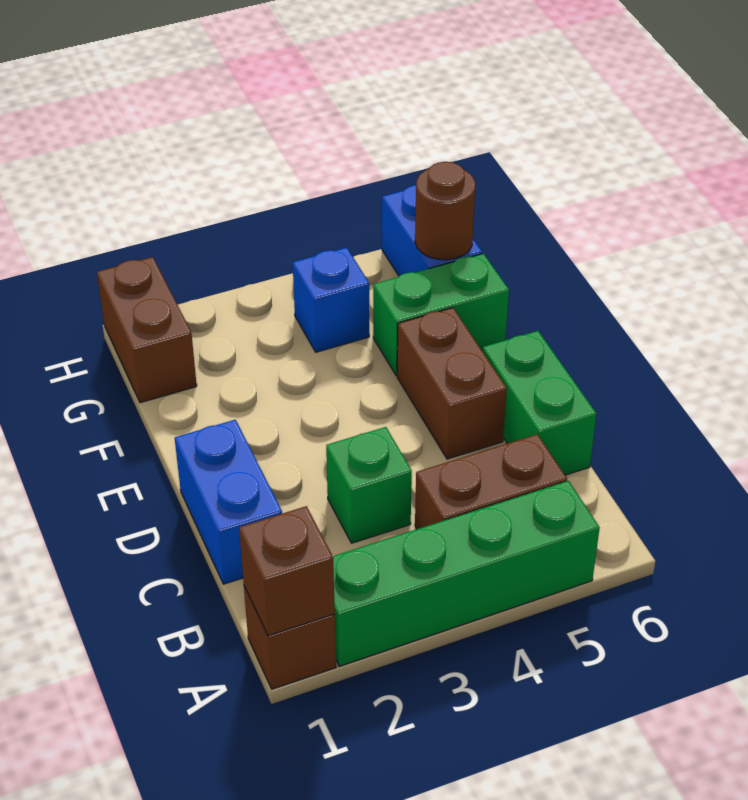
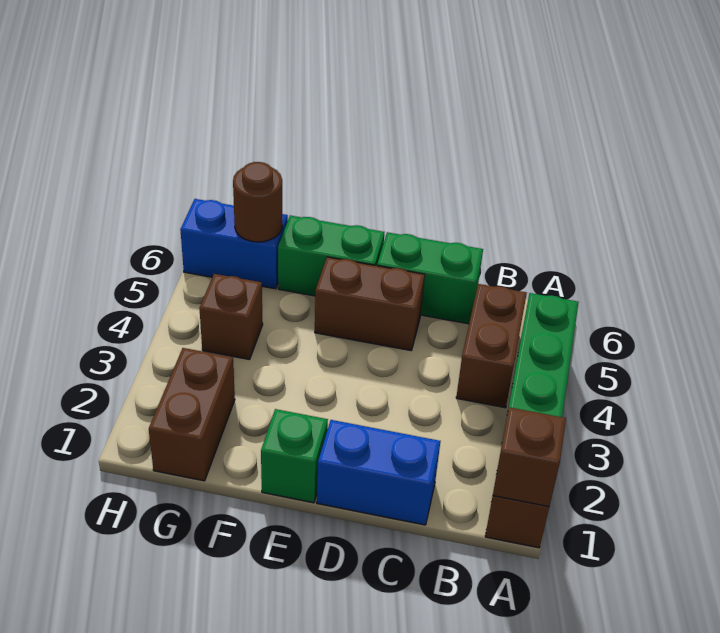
green 1x1 brick [326,427,412,543] -> green 1x1 brick moved to [261,409,328,503]
green 1x2 brick [373,254,509,375] -> green 1x2 brick turned to [278,215,384,296]
brown 1x2 brick [97,257,197,403] -> brown 1x2 brick turned to [149,348,235,481]
blue 1x1 brick [293,247,369,352] -> brown 1x1 brick [199,274,263,360]

